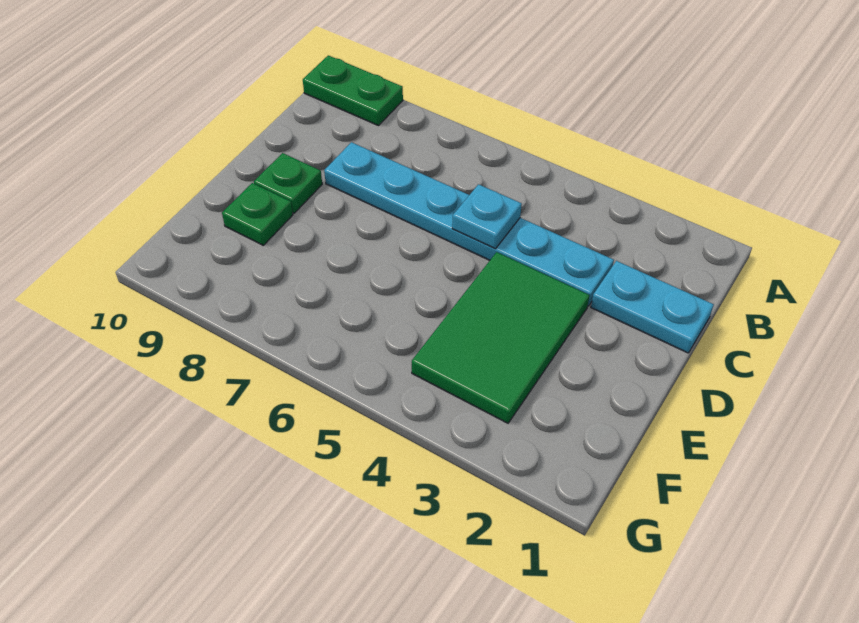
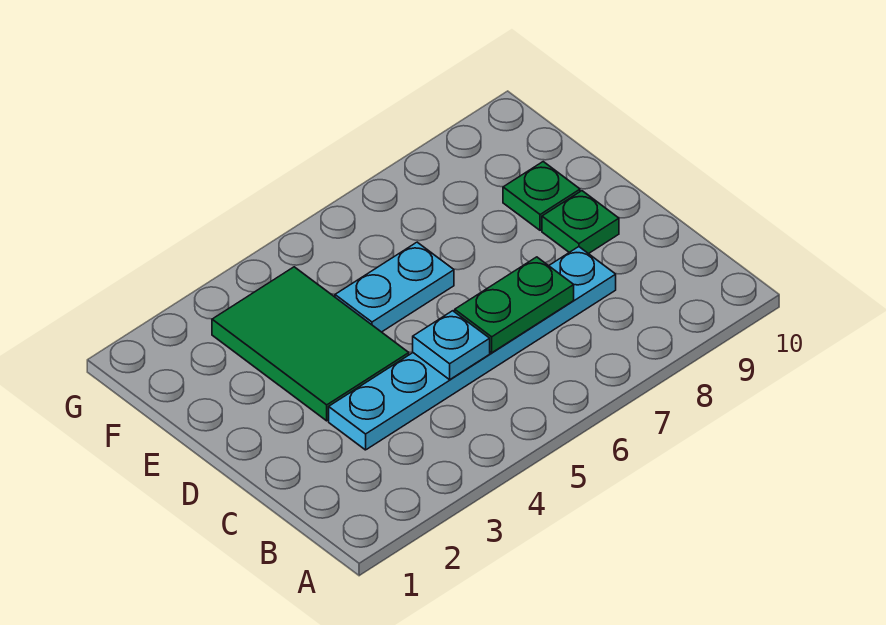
green 1x2 plate [303,55,403,126] -> green 1x2 plate moved to [455,257,574,353]
cyan 1x2 plate [591,261,714,353] -> cyan 1x2 plate moved to [335,242,454,332]

